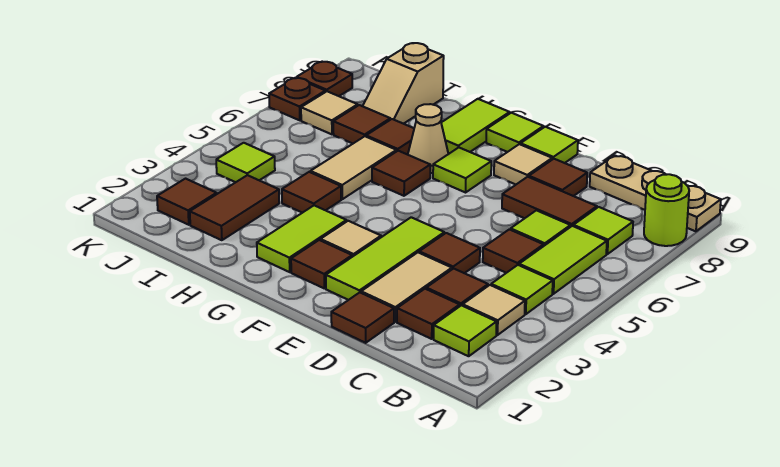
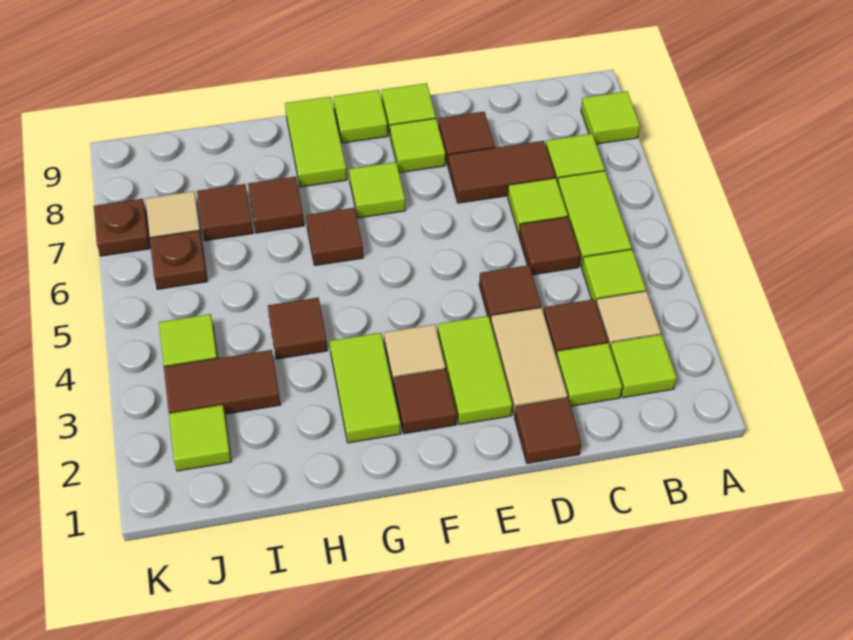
lime 1x1 round brick [644,174,689,246] -> lime 1x1 tile [581,91,640,144]
tan 1x3 plate [590,155,721,231] -> none
brown 1x1 tile [397,289,460,339] -> lime 1x1 tile [556,343,622,406]
lime 1x3 tile [326,217,444,300] -> lime 1x2 tile [438,316,512,425]
tan 1x1 tile [494,144,552,184] -> lime 1x1 tile [390,118,445,173]
tan 1x1 cone [408,104,448,173] -> none
tan 1x2 tile [310,136,397,199] -> none
brown 1x2 tile [190,175,279,240] -> brown 1x2 tile turned to [164,350,281,414]
tan 1x2 slope [363,43,444,124] -> none
brown 1x1 tile [157,179,217,225] -> lime 1x1 tile [169,405,231,471]
brown 1x1 plate [297,62,352,96] -> brown 1x1 plate moved to [150,231,207,289]

